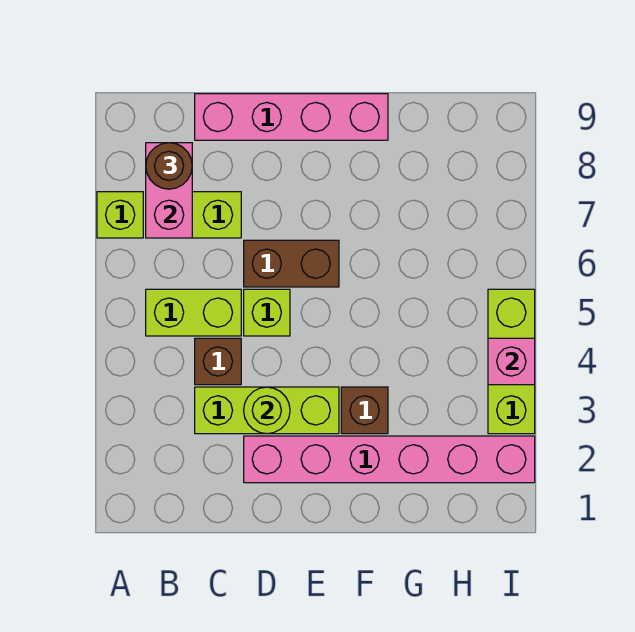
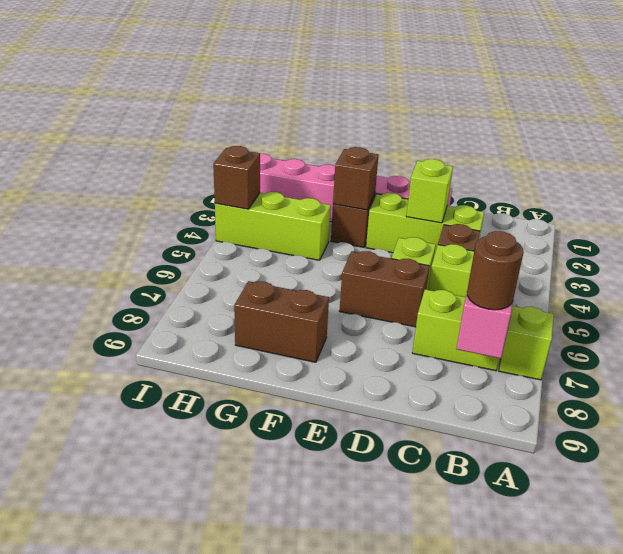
pink 1x4 brick [195,94,388,140] -> none
lime 1x1 round brick [244,387,290,434] -> lime 1x1 brick [406,159,453,223]
none -> brown 1x1 brick [333,147,379,210]
none -> brown 1x2 brick [234,281,329,362]
lime 1x3 brick [488,289,535,434] -> lime 1x3 brick turned to [215,192,331,260]
pink 1x1 brick [488,338,535,385] -> brown 1x1 brick [213,146,260,209]

